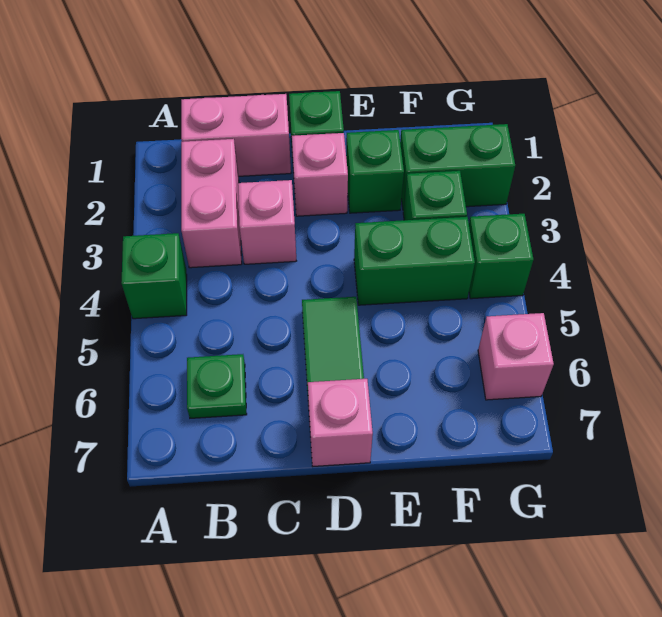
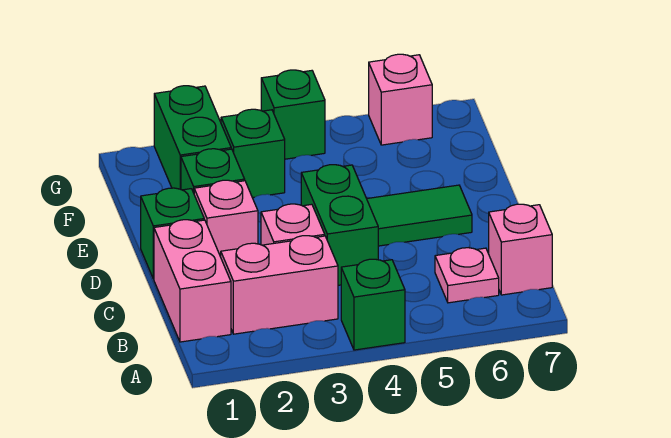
green 1x1 plate [187,354,247,418] -> pink 1x1 plate [435,248,499,303]
pink 1x1 brick [308,379,373,466] -> pink 1x1 brick moved to [489,204,552,295]
green 1x2 brick [354,217,475,305] -> green 1x2 brick moved to [301,165,378,285]

